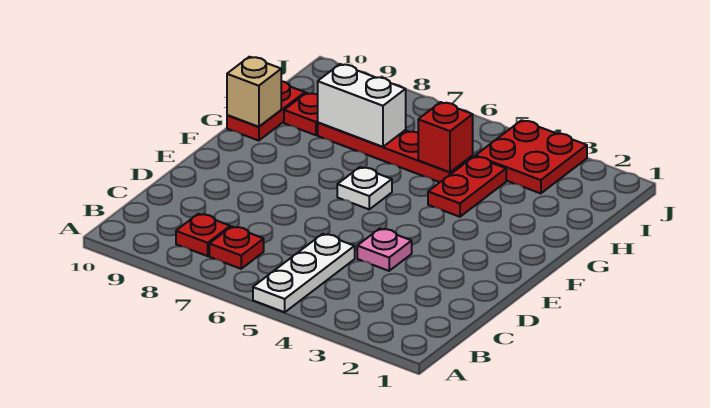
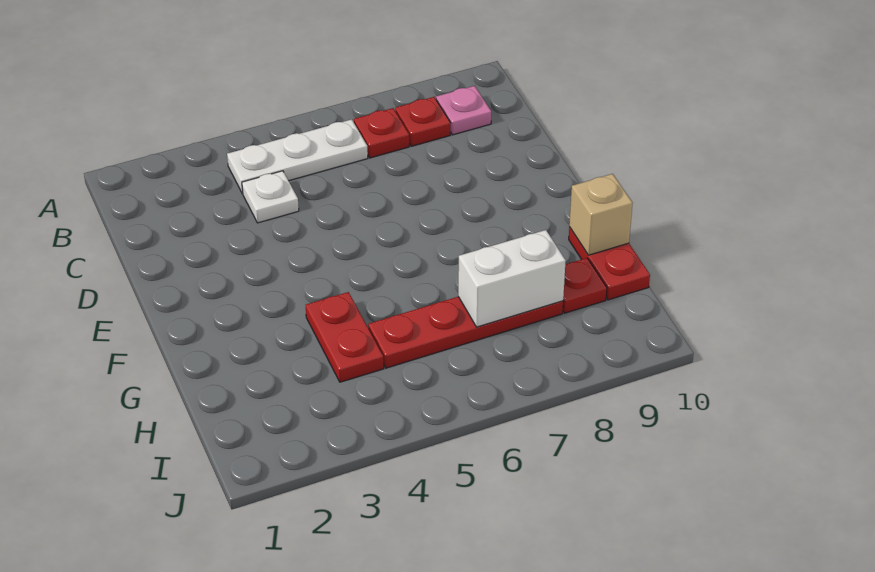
white 1x3 plate [253,234,355,312] -> white 1x3 plate turned to [227,119,368,194]
pink 1x1 plate [357,229,412,271] -> pink 1x1 plate moved to [436,86,491,135]
white 1x1 plate [337,167,392,209] -> white 1x1 plate moved to [242,171,299,223]
red 1x1 brick [418,102,473,172] -> none
red 2x2 plate [475,120,587,193] -> none

